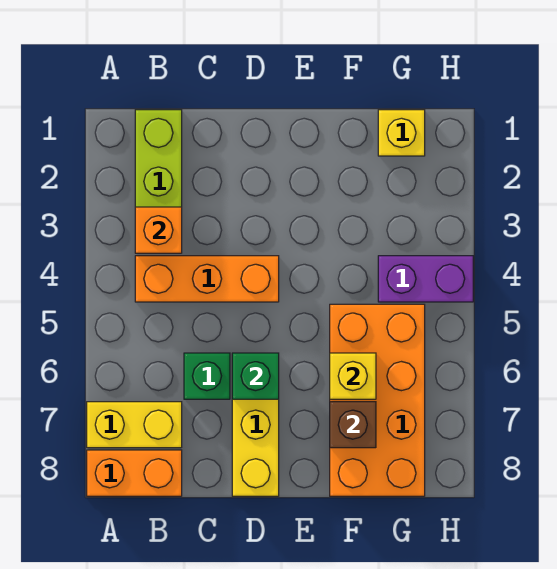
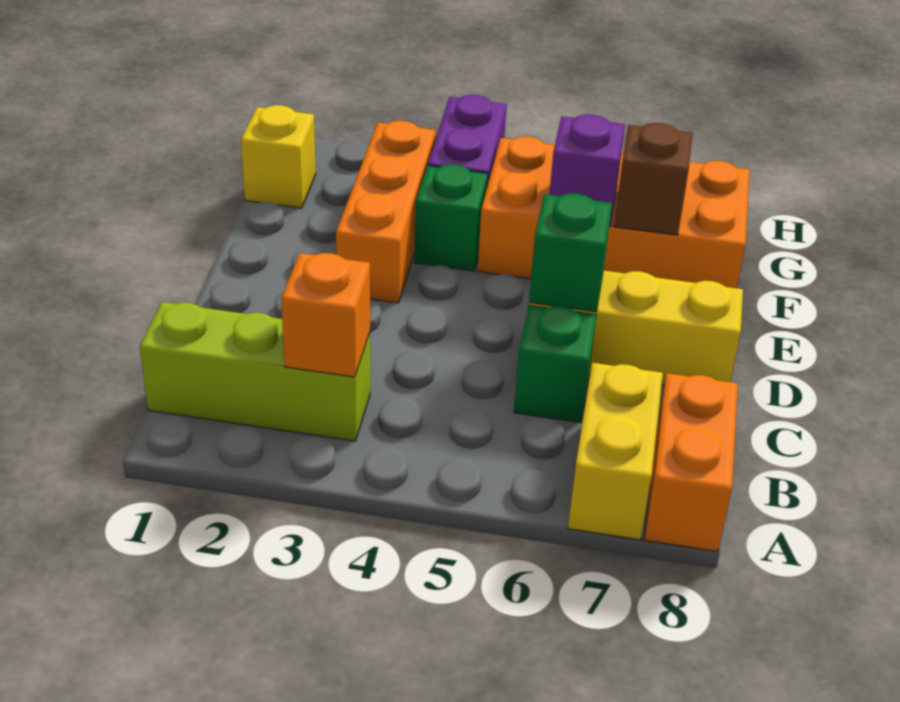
orange 1x3 brick [135,256,279,302] -> orange 1x3 brick moved to [336,121,436,303]
none -> green 1x1 brick [414,164,488,271]
yellow 1x1 brick [330,353,376,399] -> purple 1x1 brick [549,114,625,226]

